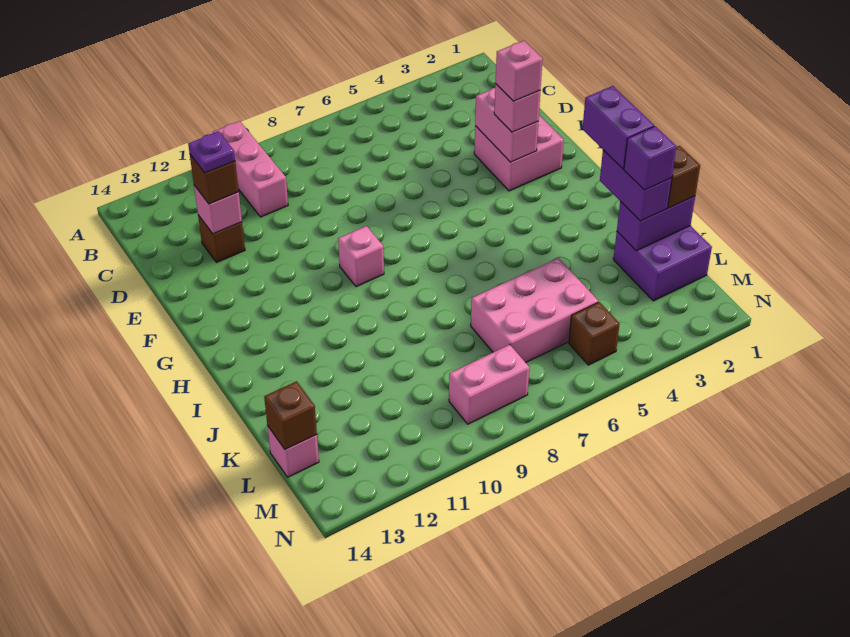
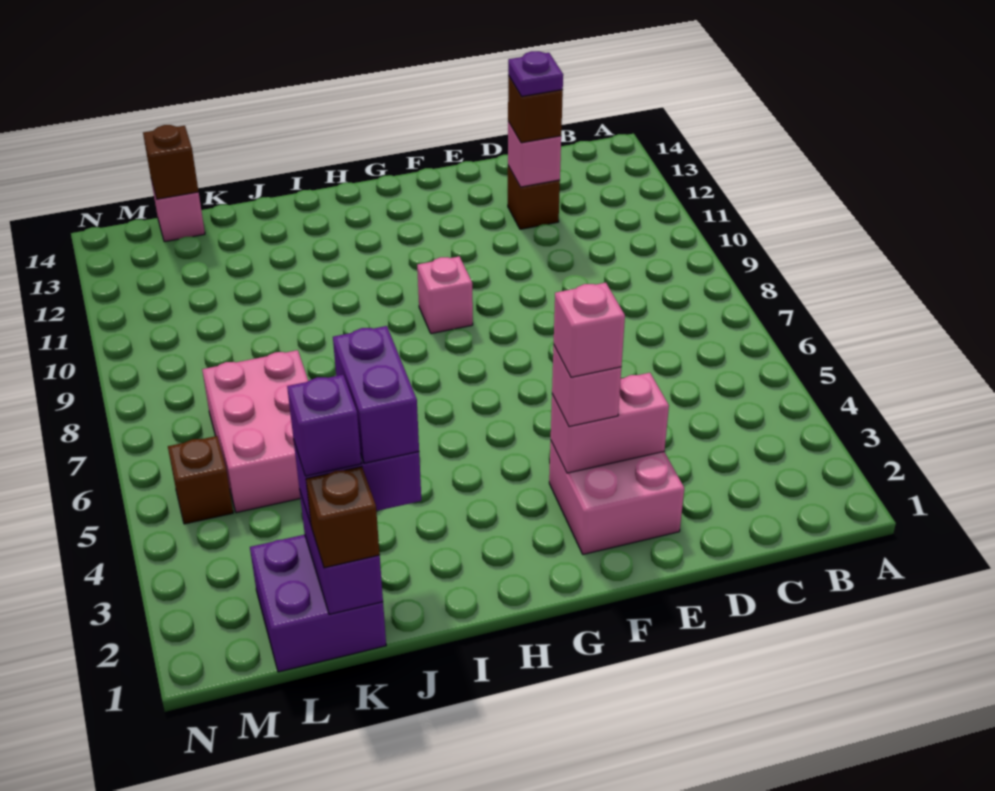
pink 1x3 brick [212,121,288,217] -> none
purple 1x2 brick [583,86,654,169] -> purple 1x2 brick turned to [333,326,419,463]
pink 1x2 brick [449,345,529,424] -> none

